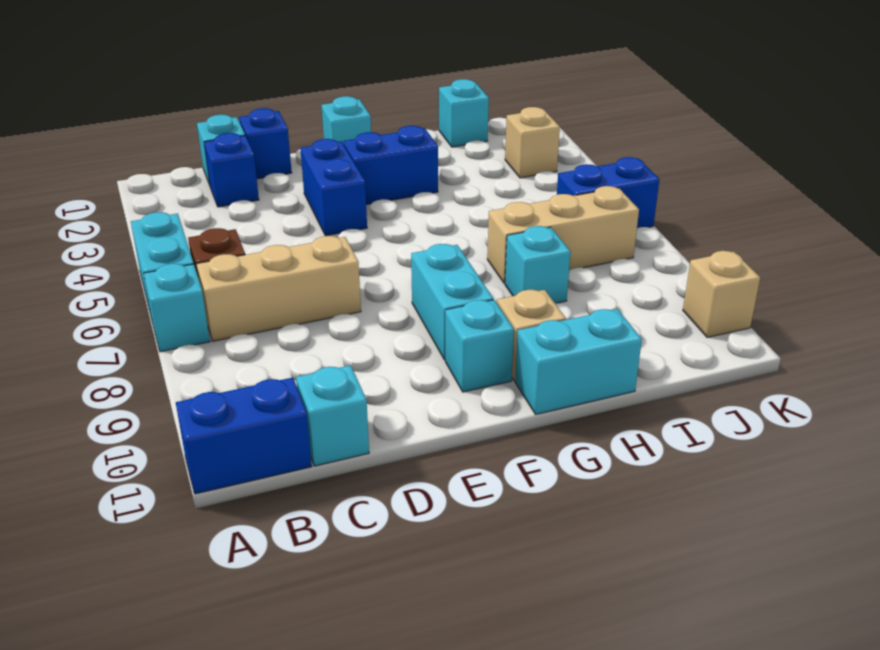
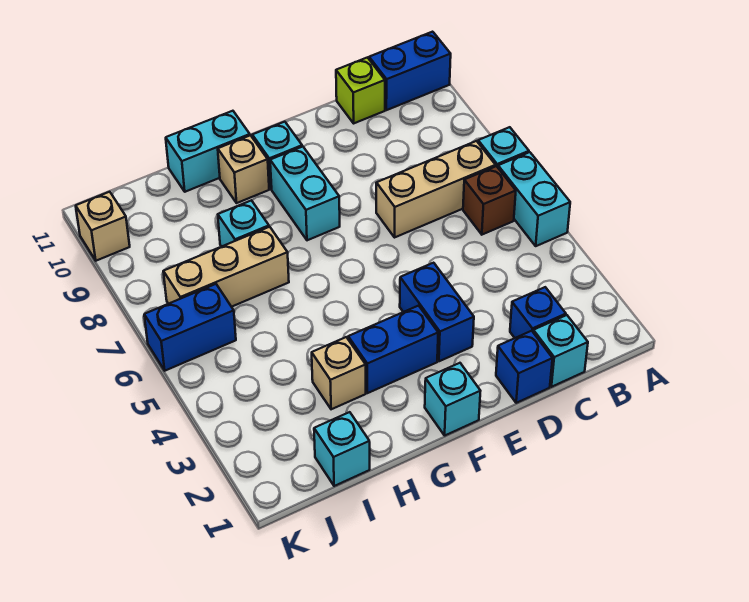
cyan 1x1 brick [296,365,369,466] -> lime 1x1 brick [336,57,385,123]
tan 1x1 brick [505,107,560,178] -> tan 1x1 brick moved to [312,337,366,409]

